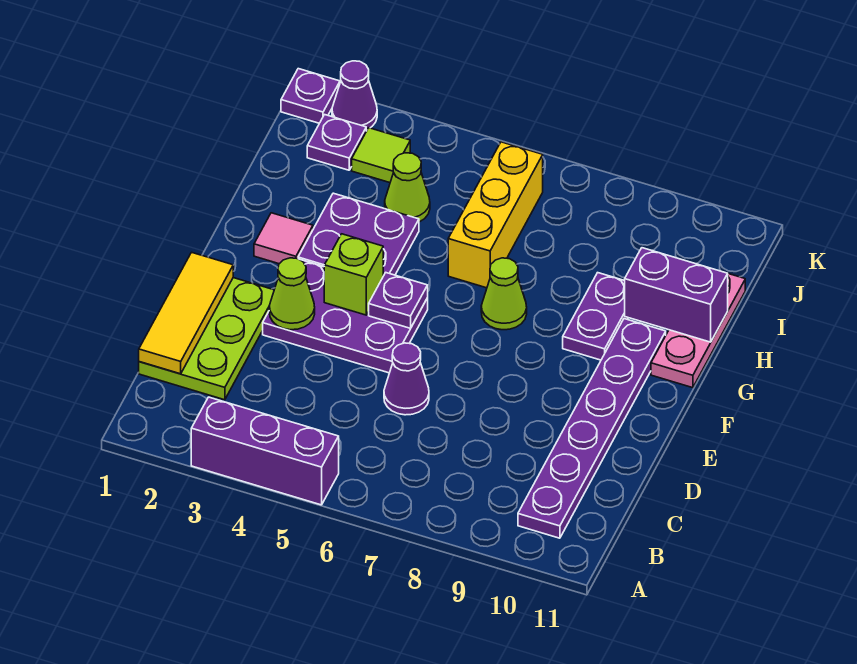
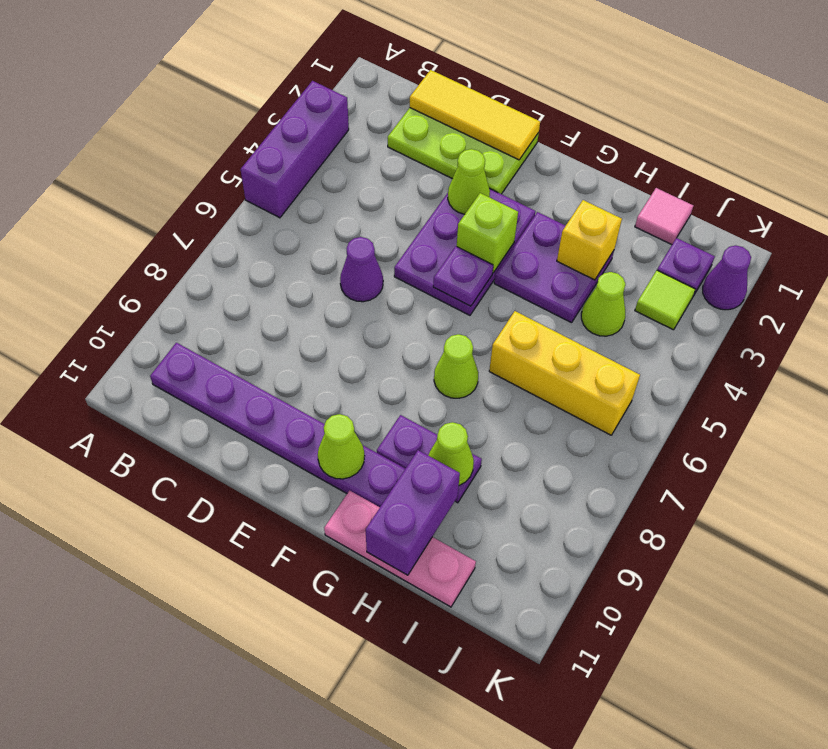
none -> lime 1x1 cone [318,414,364,479]
pink 1x1 tile [254,213,313,264] -> pink 1x1 tile moved to [635,188,693,245]
none -> yellow 1x1 brick [557,200,622,280]
none -> lime 1x1 cone [428,422,474,485]
purple 1x1 plate [281,69,340,123] -> none

